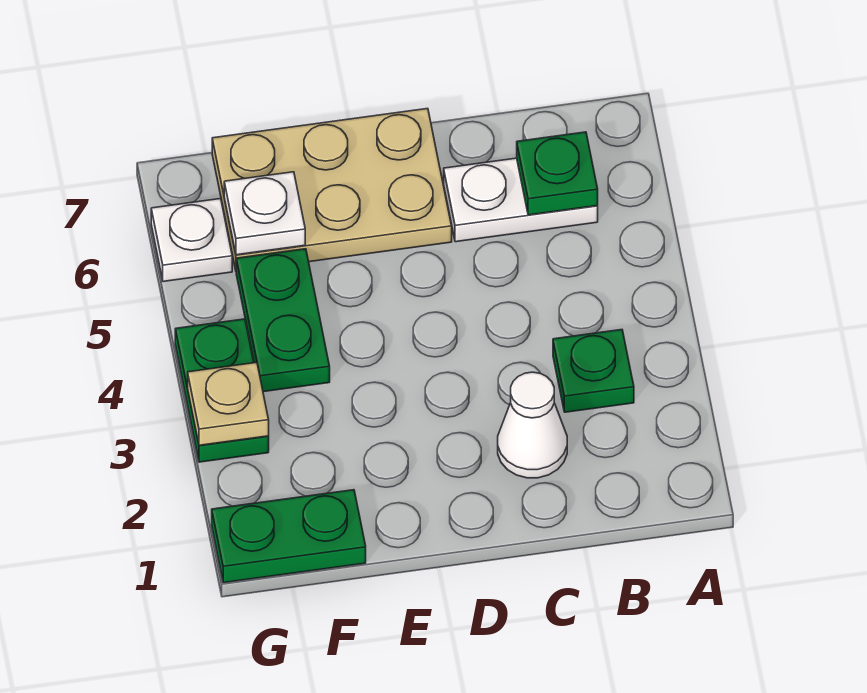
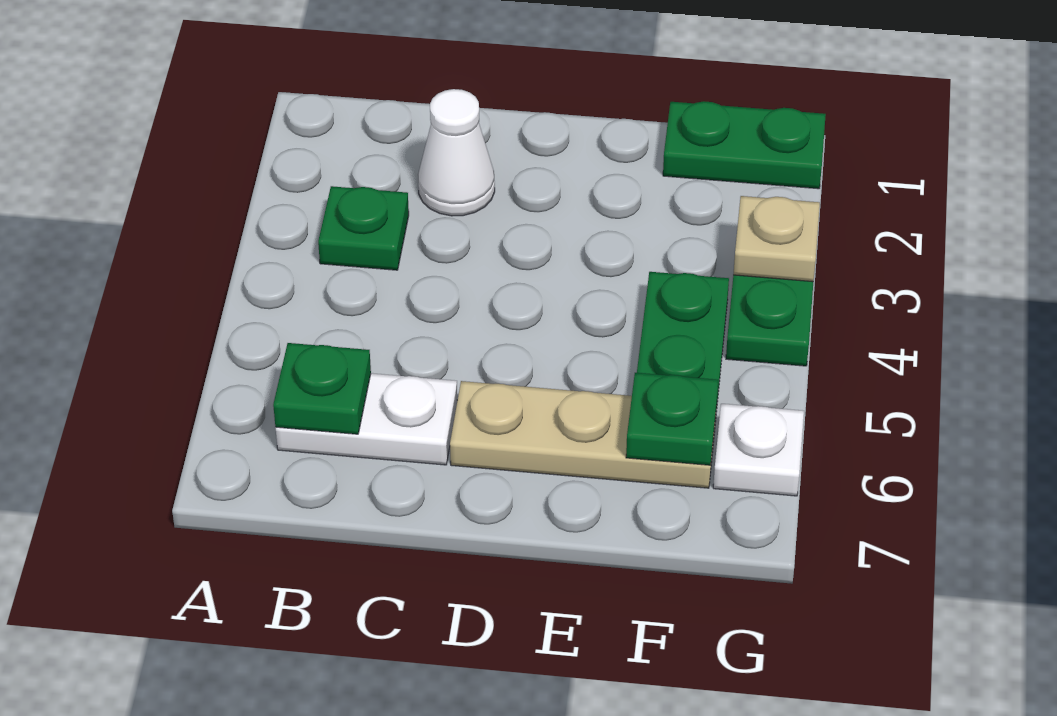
tan 2x3 plate [212,109,452,270] -> tan 1x3 plate [450,381,716,488]
white 1x1 plate [224,172,305,255] -> green 1x1 plate [626,373,718,465]

